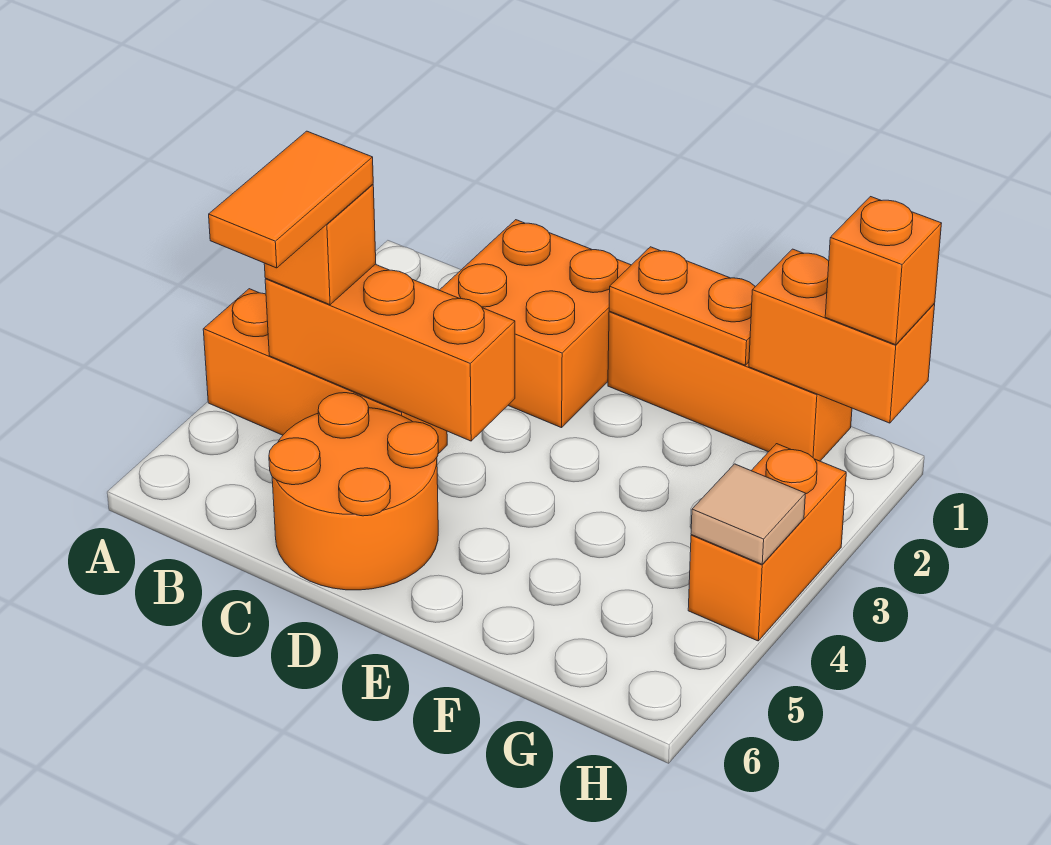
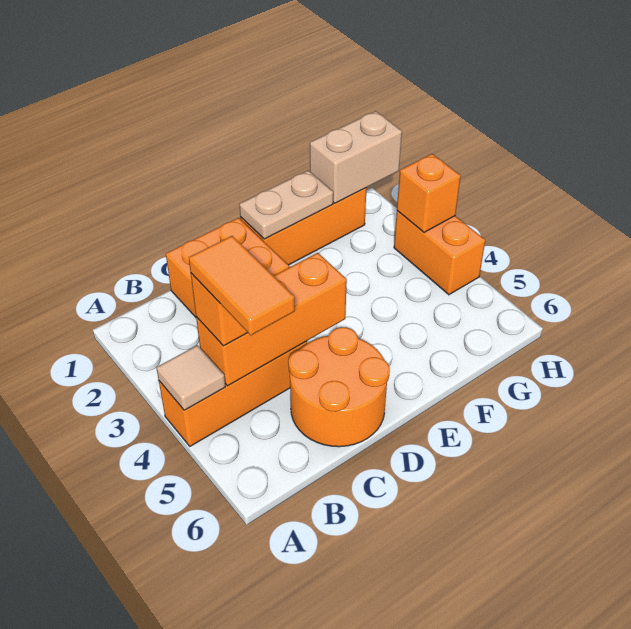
orange 1x2 plate [609,247,755,365] -> tan 1x2 plate [239,170,333,239]
orange 1x2 brick [749,249,935,423] -> tan 1x2 brick [310,111,402,203]
orange 1x1 brick [825,197,942,345] -> orange 1x1 brick moved to [397,154,461,232]
tan 1x1 tile [691,464,805,564] -> tan 1x1 tile moved to [156,345,225,410]

